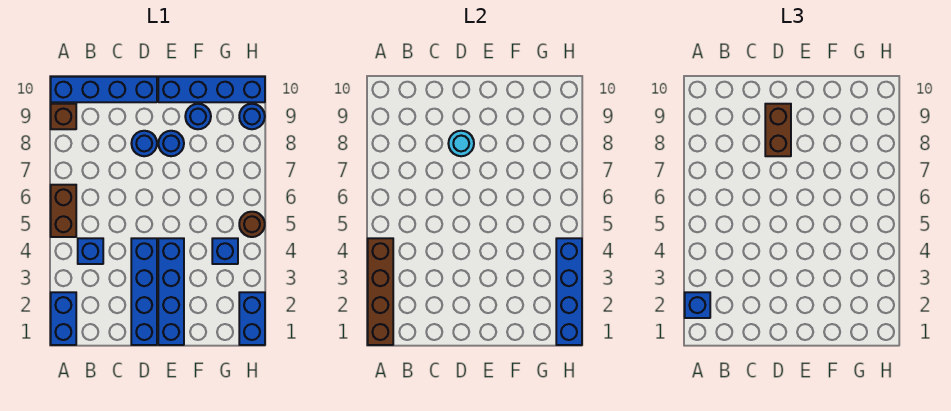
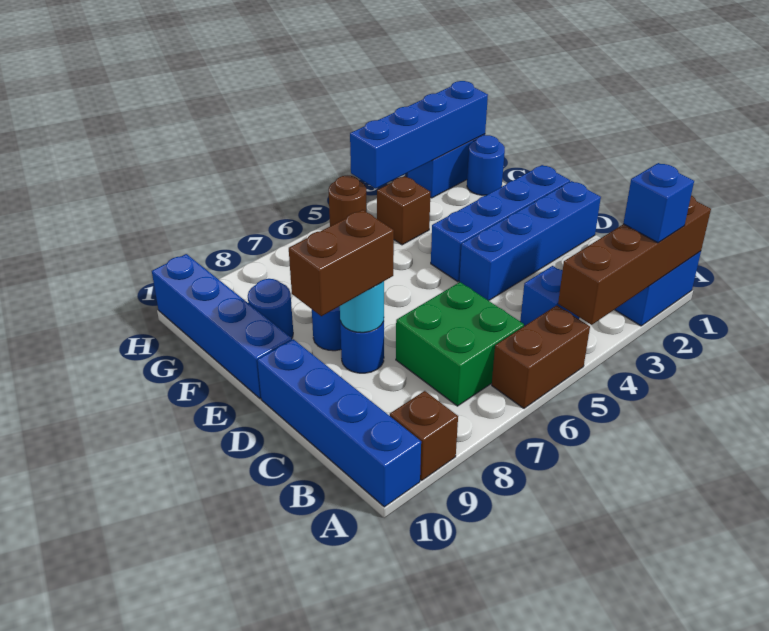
none -> green 2x2 brick [396,282,524,406]
blue 1x1 brick [212,238,238,264] -> brown 1x1 brick [377,176,430,245]
blue 1x1 round brick [239,104,265,129] -> blue 1x1 round brick moved to [467,135,505,195]

